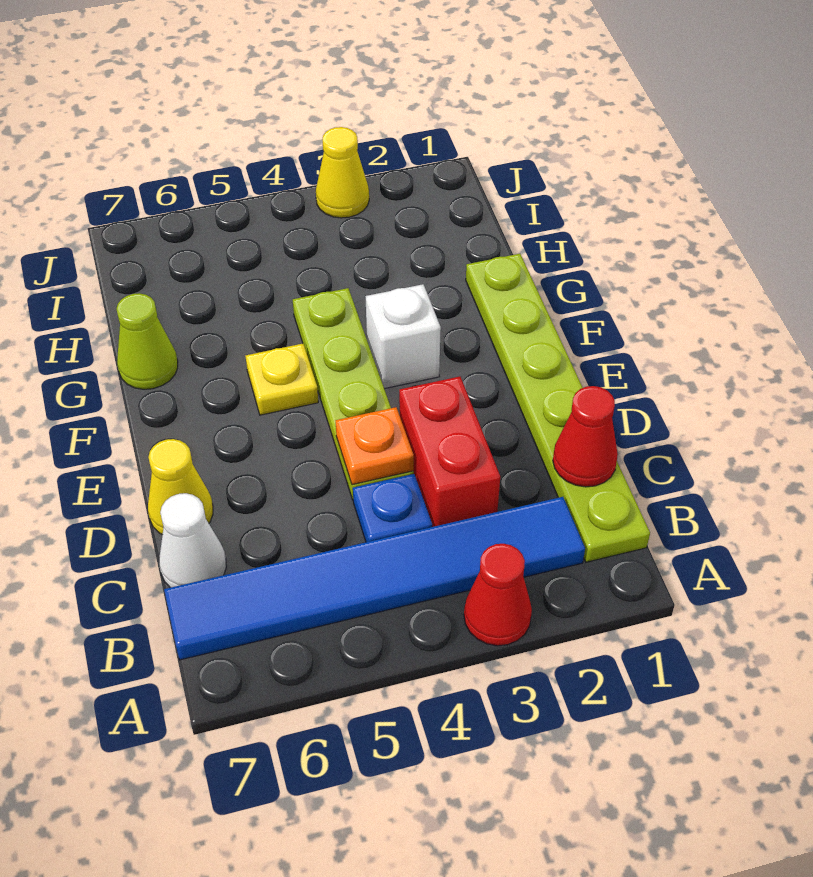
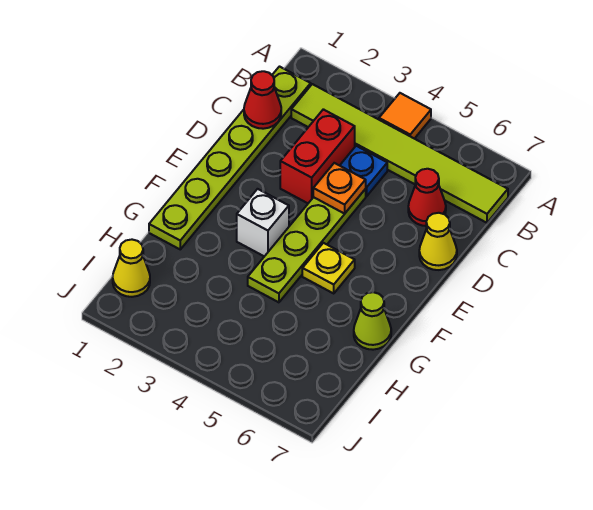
red 1x1 cone [464,544,532,646] -> red 1x1 cone moved to [408,169,446,226]
none -> orange 1x1 tile [379,93,431,139]
blue 1x6 tile [164,497,585,660] -> lime 1x6 tile [291,84,508,223]
white 1x1 cone [159,493,226,588] -> none
yellow 1x1 cone [316,127,369,218] -> yellow 1x1 cone moved to [113,240,150,297]

